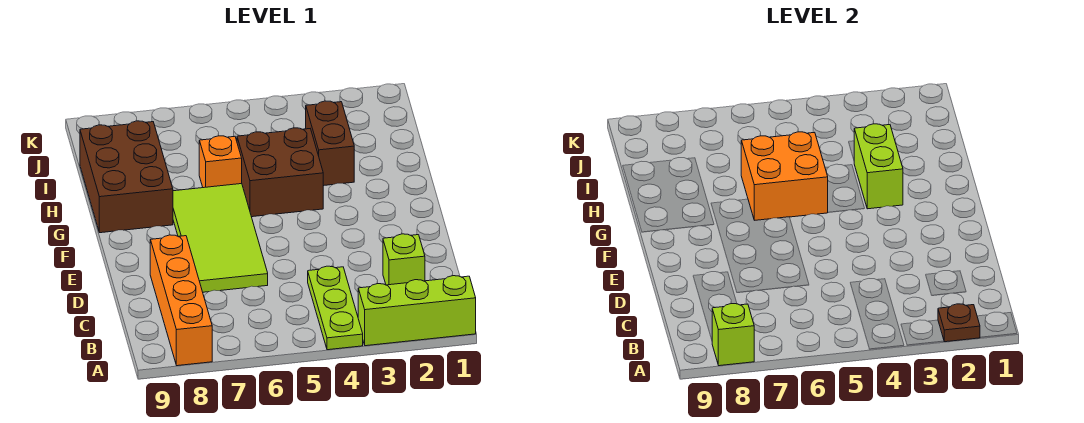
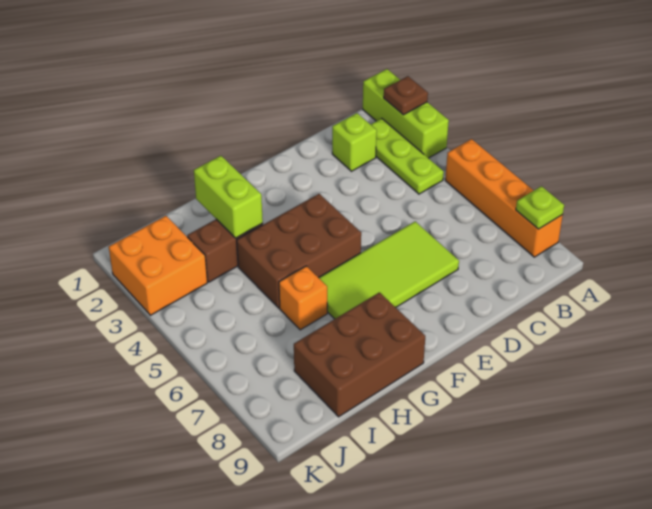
lime 1x3 plate [308,266,363,350] -> lime 1x3 plate turned to [370,118,444,194]
orange 1x4 brick [150,235,212,366] -> orange 1x4 brick turned to [445,139,563,257]
lime 1x1 brick [712,304,754,366] -> lime 1x1 plate [516,186,564,229]
lime 1x2 brick [854,124,903,209] -> lime 1x2 brick turned to [194,156,263,238]
brown 2x2 brick [237,128,323,217] -> brown 2x3 brick [237,194,361,308]
orange 2x2 brick [741,132,828,220] -> orange 2x2 brick moved to [109,216,207,315]

